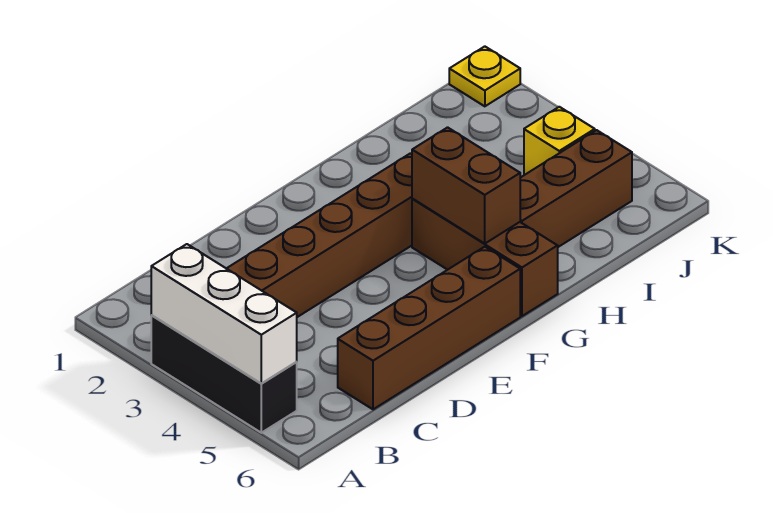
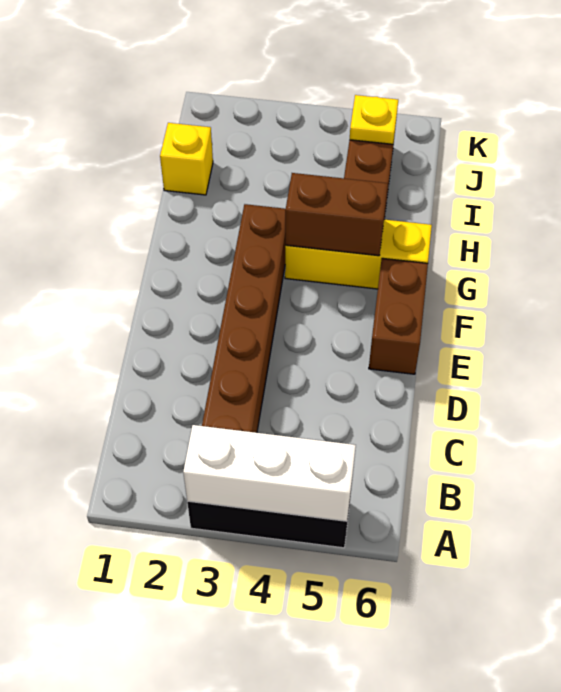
brown 1x4 brick [338,247,520,409] -> brown 1x2 brick [369,258,428,374]
brown 1x3 brick [412,199,558,316] -> yellow 1x3 brick [285,219,432,289]
yellow 1x1 brick [524,107,595,175] -> yellow 1x1 brick moved to [160,123,213,195]
yellow 1x1 plate [449,46,520,106] -> yellow 1x1 plate moved to [350,95,398,144]

